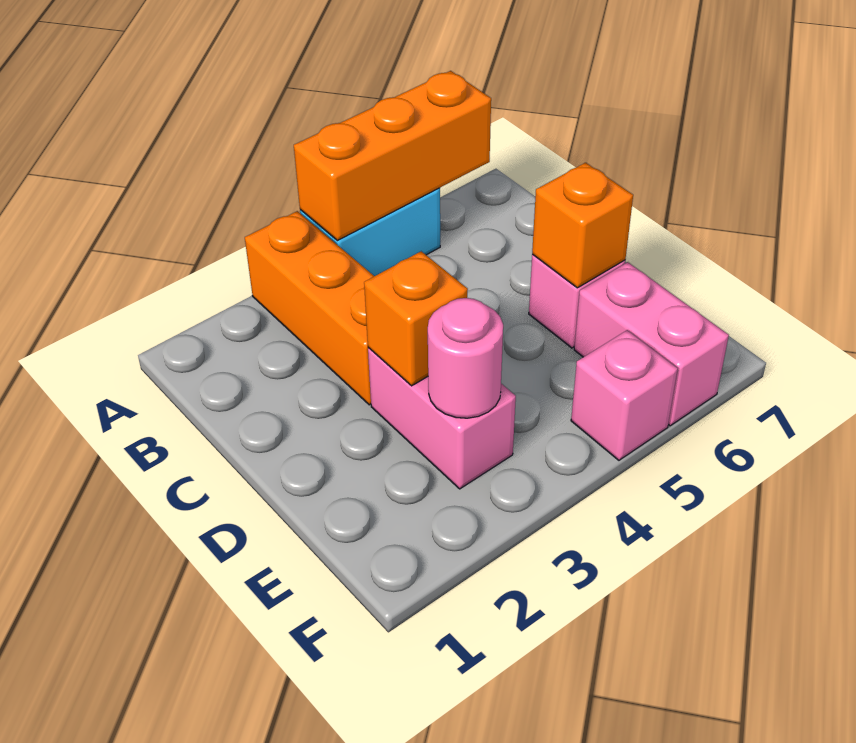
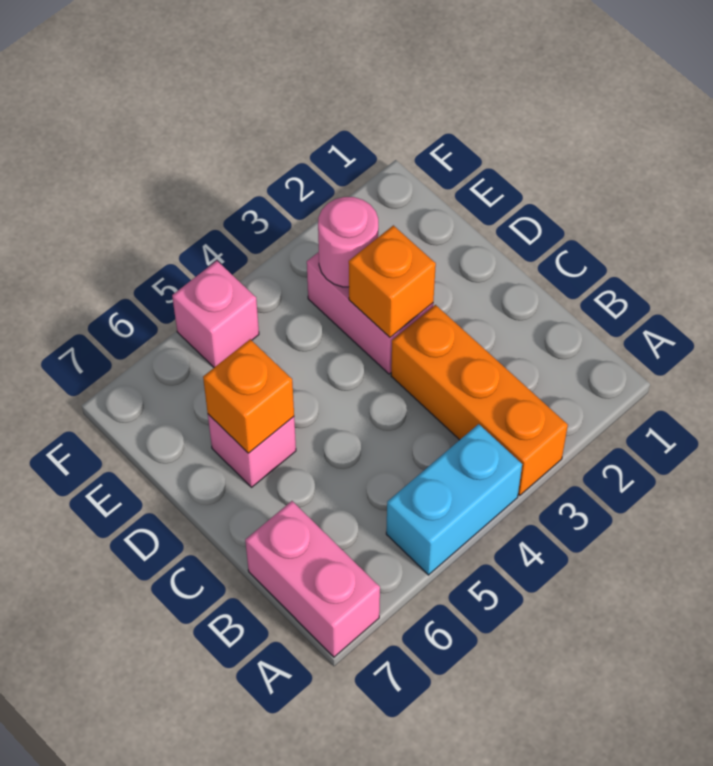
orange 1x3 brick [294,71,491,241] -> none
pink 1x2 brick [574,262,729,426] -> pink 1x2 brick moved to [245,501,380,657]

